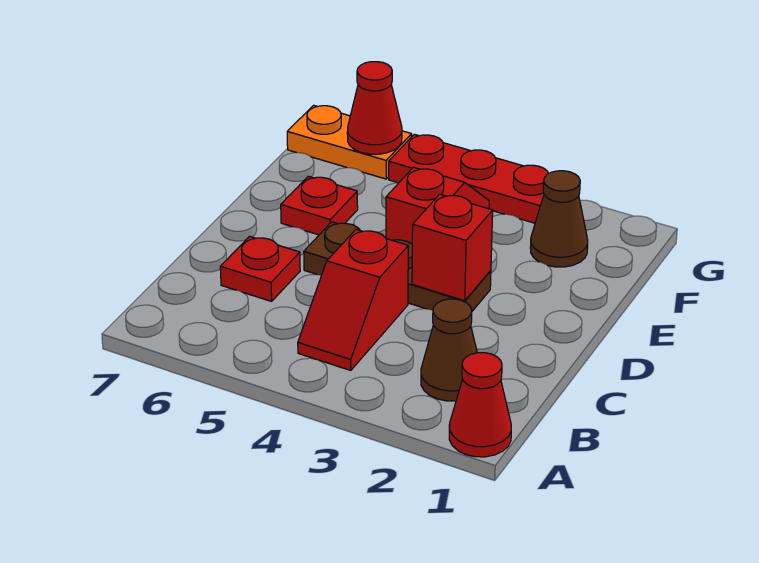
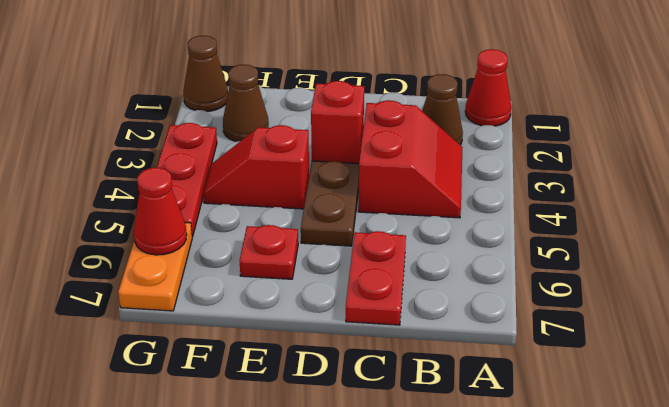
red 1x2 slope [298,230,408,371] -> red 2x2 slope [358,100,463,218]
red 1x1 plate [220,236,300,301] -> red 1x2 plate [346,231,406,325]
none -> brown 1x1 cone [183,35,228,111]

